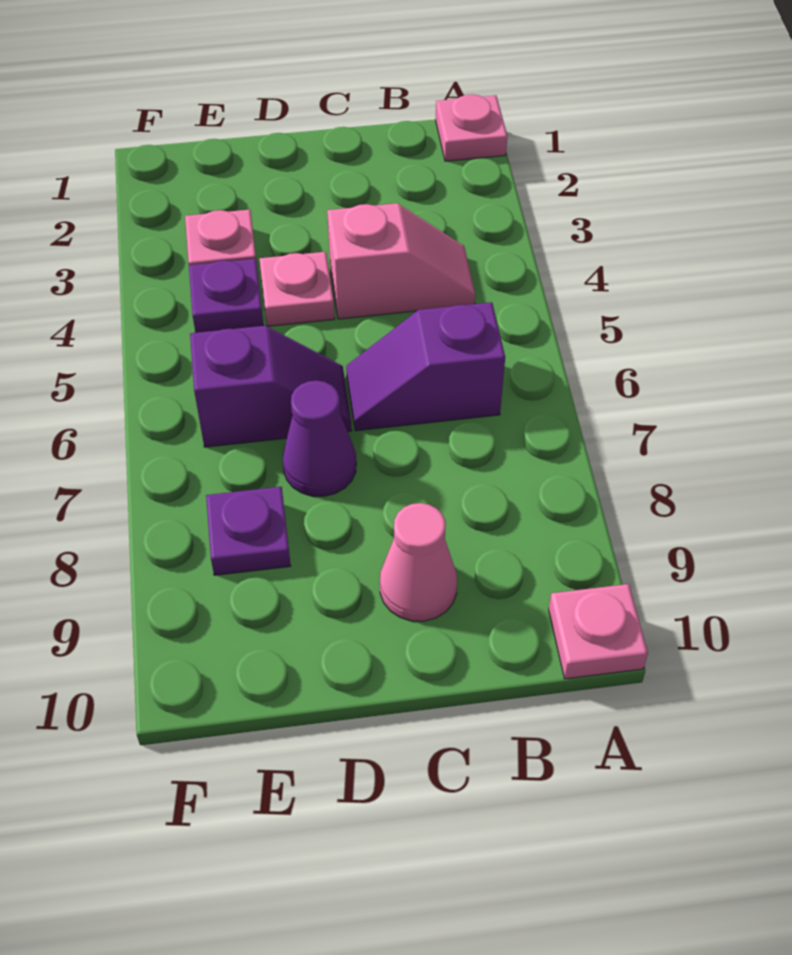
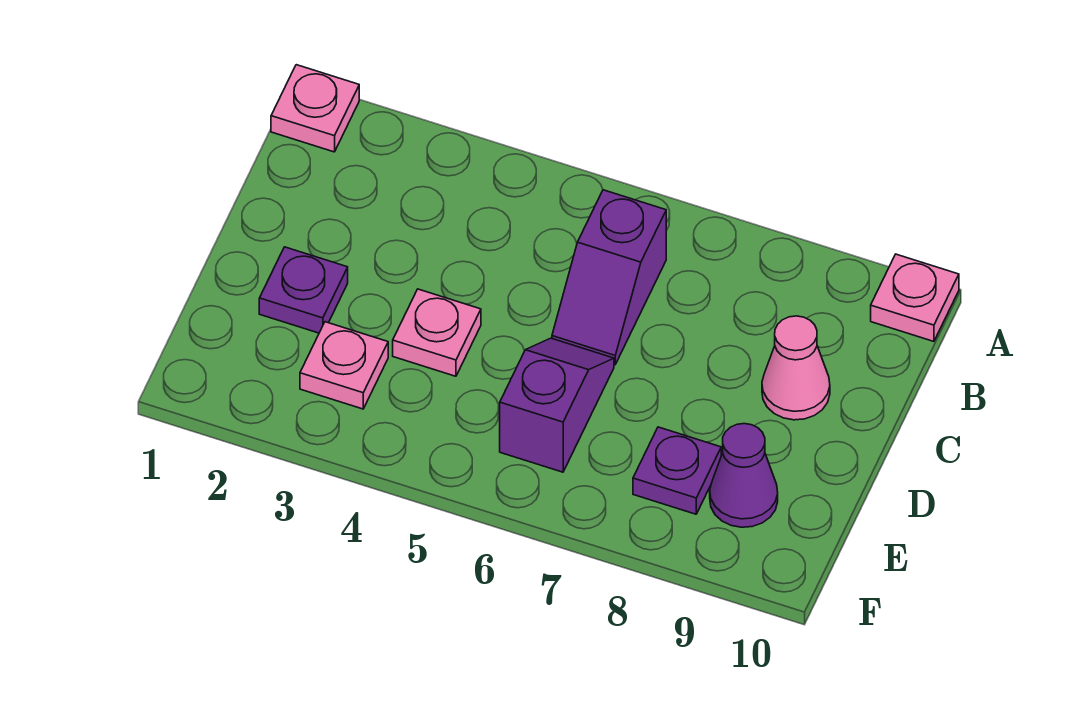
pink 1x2 slope [327,203,475,319] -> none
purple 1x1 cone [283,381,356,496] -> purple 1x1 cone moved to [710,424,778,527]
purple 1x1 plate [189,259,264,333] -> purple 1x1 plate moved to [259,247,348,333]

